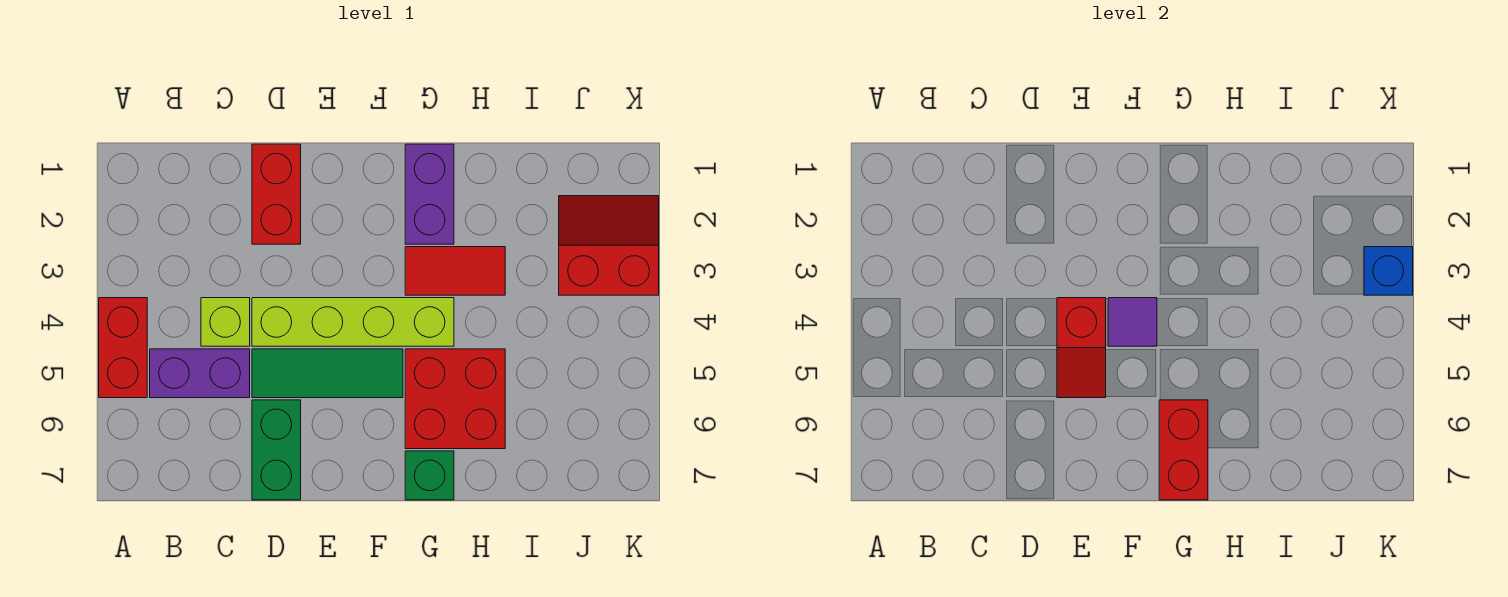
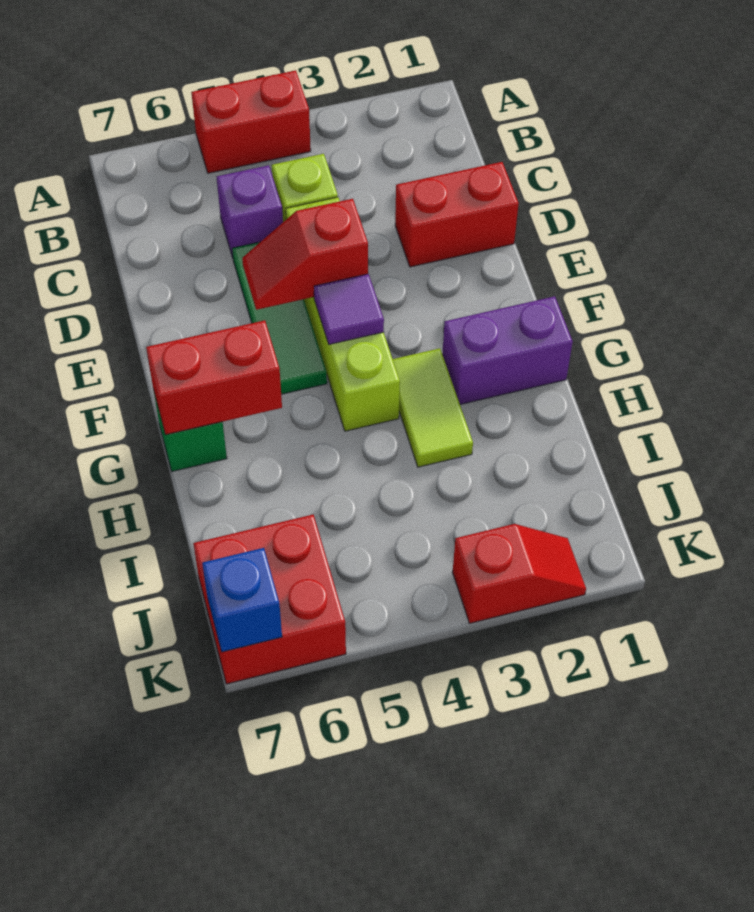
purple 1x2 brick [150,349,250,398] -> purple 1x1 brick [217,165,283,258]
green 1x2 brick [252,400,301,500] -> none
red 1x2 tile [405,247,505,295] -> lime 1x2 tile [393,348,473,467]
red 2x2 brick [405,349,505,449] -> red 2x2 brick moved to [193,515,346,684]
red 2x2 slope [559,196,659,295] -> red 1x2 slope [452,524,586,623]
blue 1x1 brick [1364,247,1413,295] -> blue 1x1 brick moved to [202,548,282,652]

